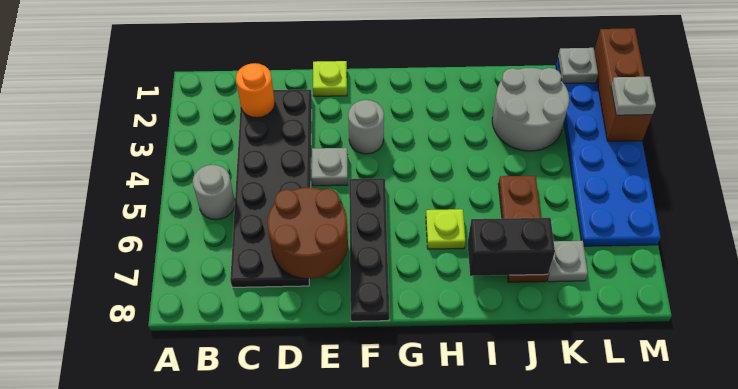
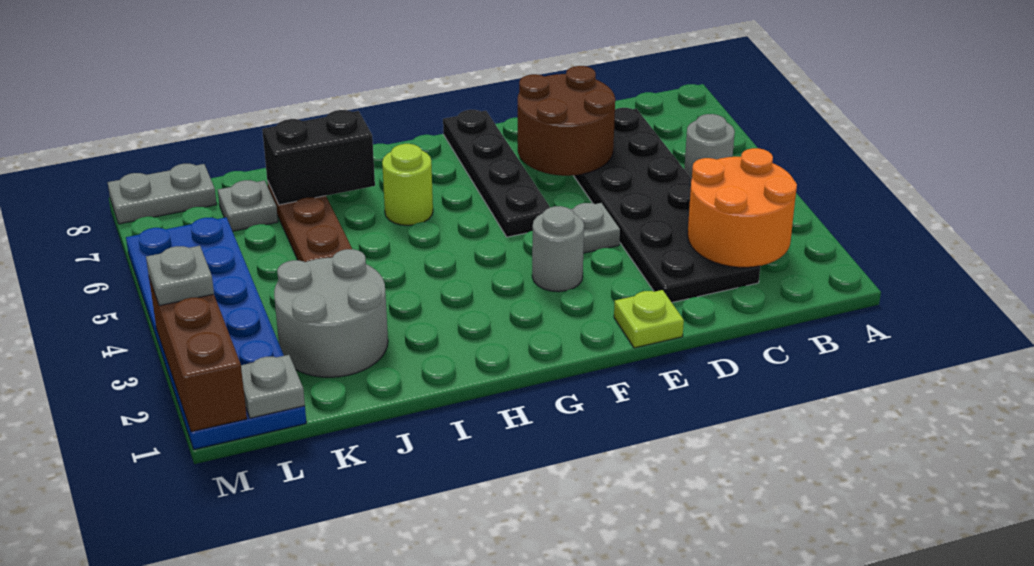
orange 1x1 round brick [236,63,275,118] -> orange 2x2 round brick [688,148,797,267]
lime 1x1 plate [426,209,465,249] -> lime 1x1 round brick [382,144,433,226]
none -> grey 1x2 plate [107,164,217,224]

